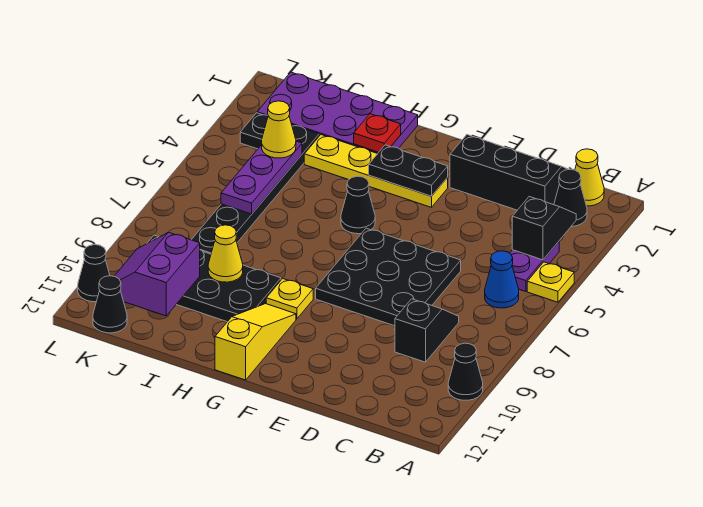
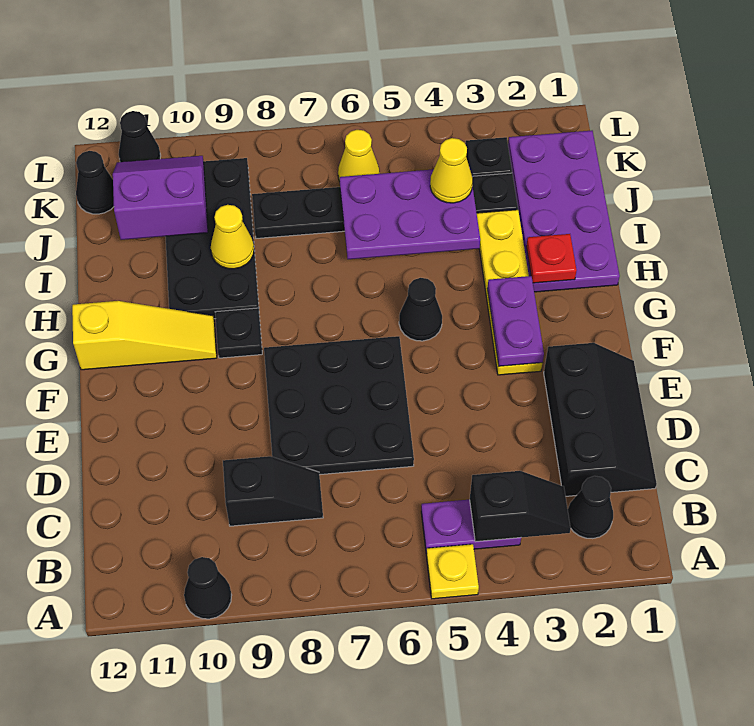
yellow 1x1 cone [575,149,604,206] -> yellow 1x1 cone moved to [338,130,379,181]
blue 1x1 cone [485,251,519,308] -> none
black 1x2 plate [369,145,448,196] -> purple 1x2 plate [487,276,544,366]
yellow 1x1 plate [266,279,313,319] -> black 1x1 plate [215,308,262,358]
purple 1x3 plate [221,141,302,214] -> purple 2x3 plate [340,167,480,259]

